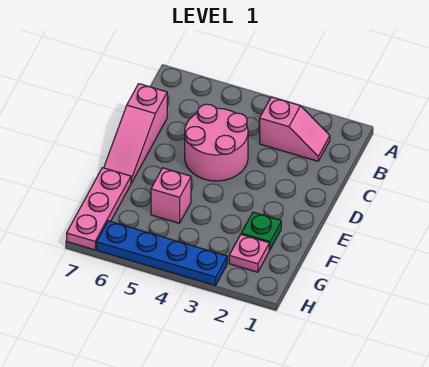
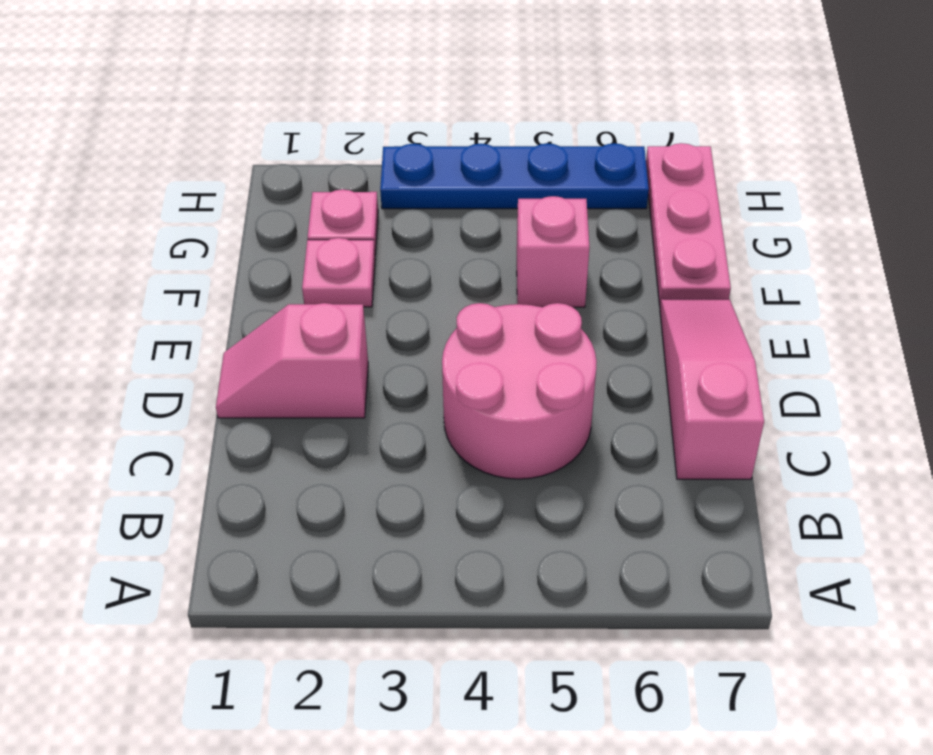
pink 1x2 slope [260,97,330,161] -> pink 1x2 slope moved to [216,303,368,418]
green 1x1 plate [241,212,281,250] -> pink 1x1 plate [302,238,375,307]

